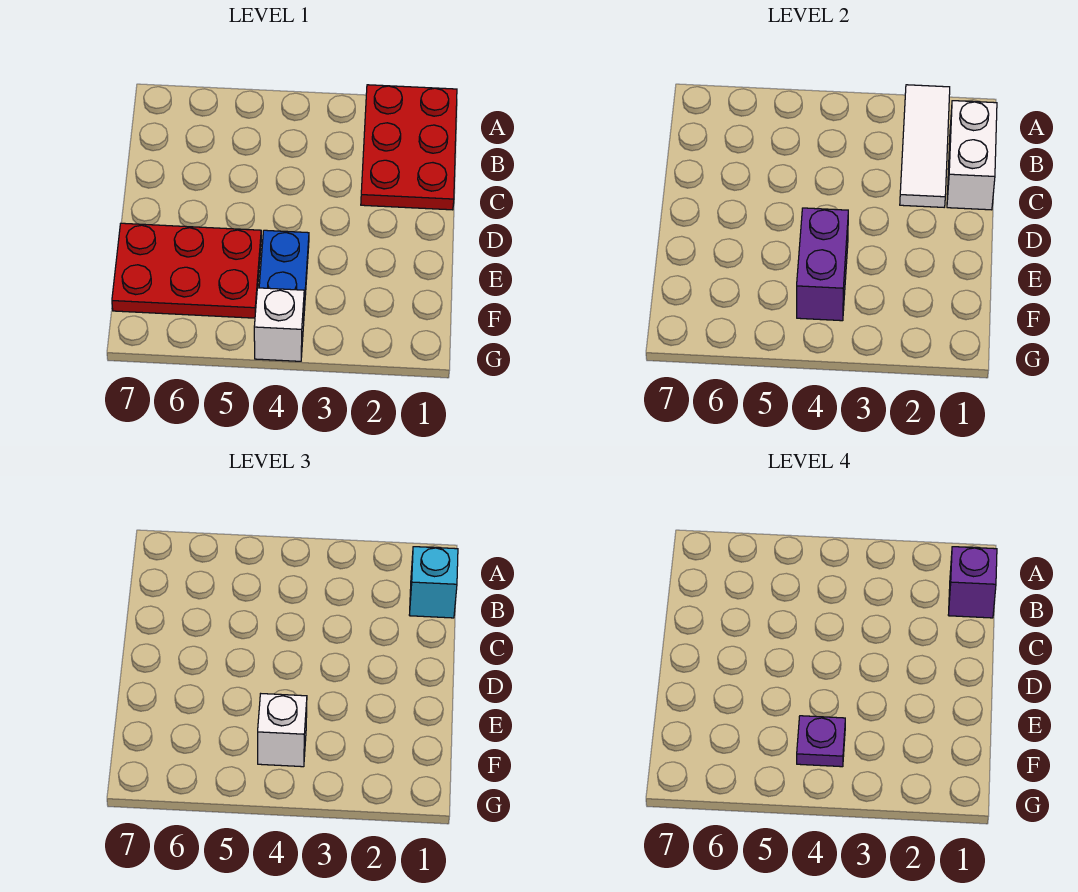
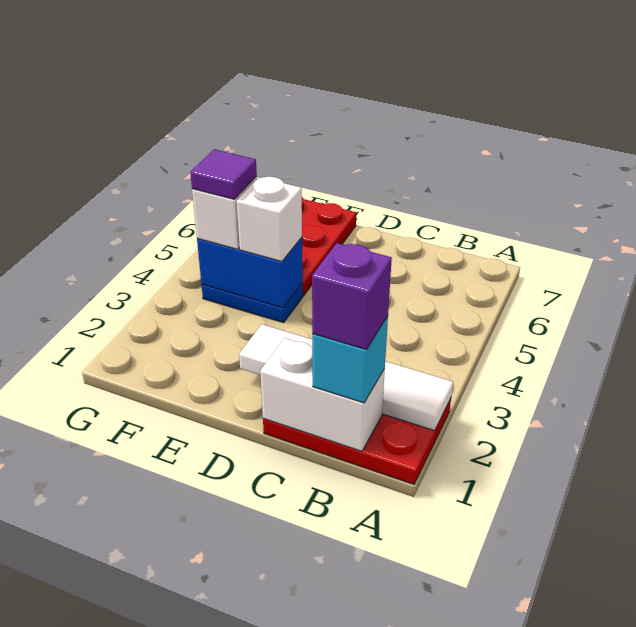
white 1x3 tile [900,85,950,207] -> white 1x4 tile [239,324,453,431]
purple 1x2 brick [797,208,848,321] -> blue 1x2 brick [197,237,303,308]
purple 1x1 plate [797,716,845,767] -> purple 1x1 tile [190,149,257,199]
white 1x1 brick [254,288,304,361] -> white 1x1 brick moved to [237,177,302,262]

